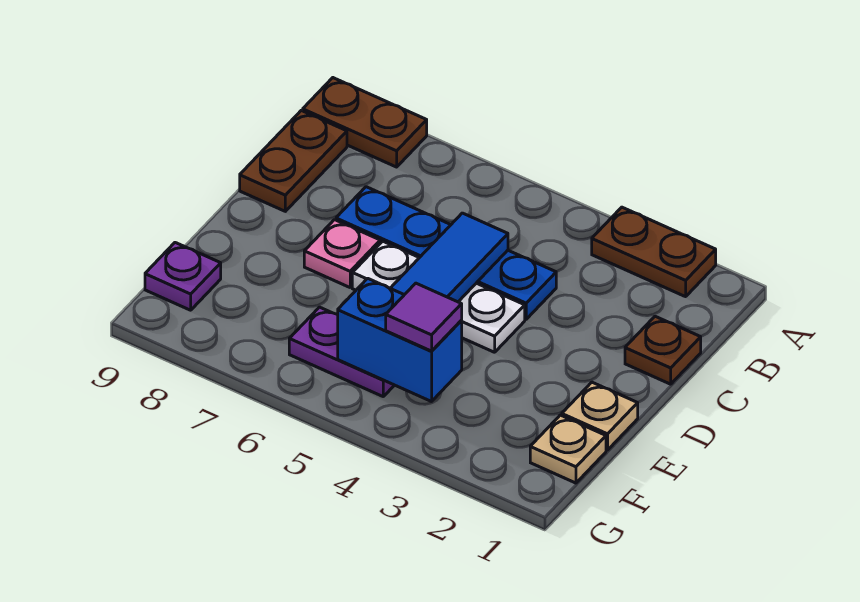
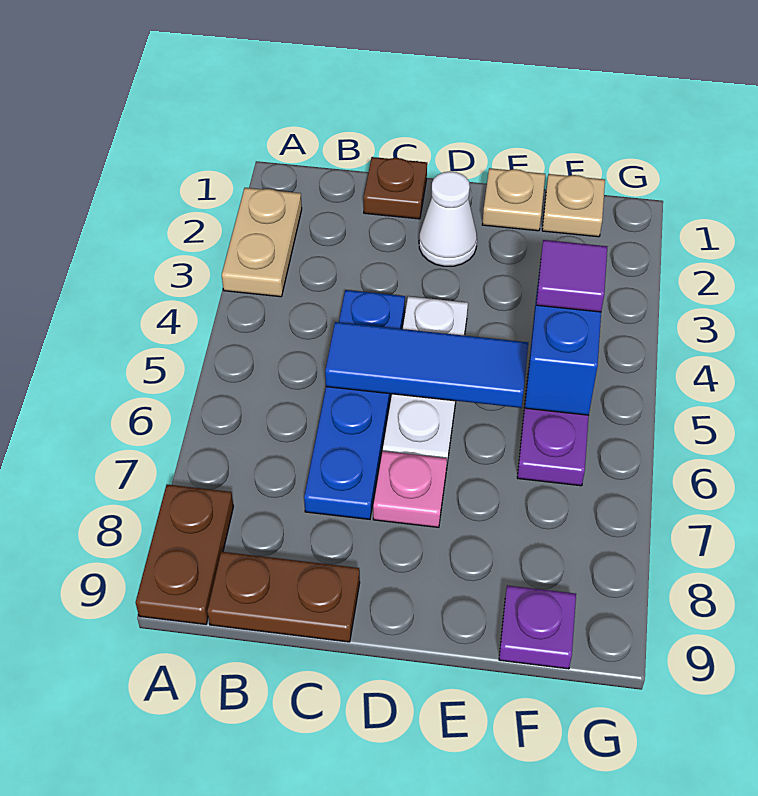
brown 1x2 plate [592,207,716,297] -> tan 1x2 plate [222,188,302,297]
none -> white 1x1 cone [419,171,477,266]

